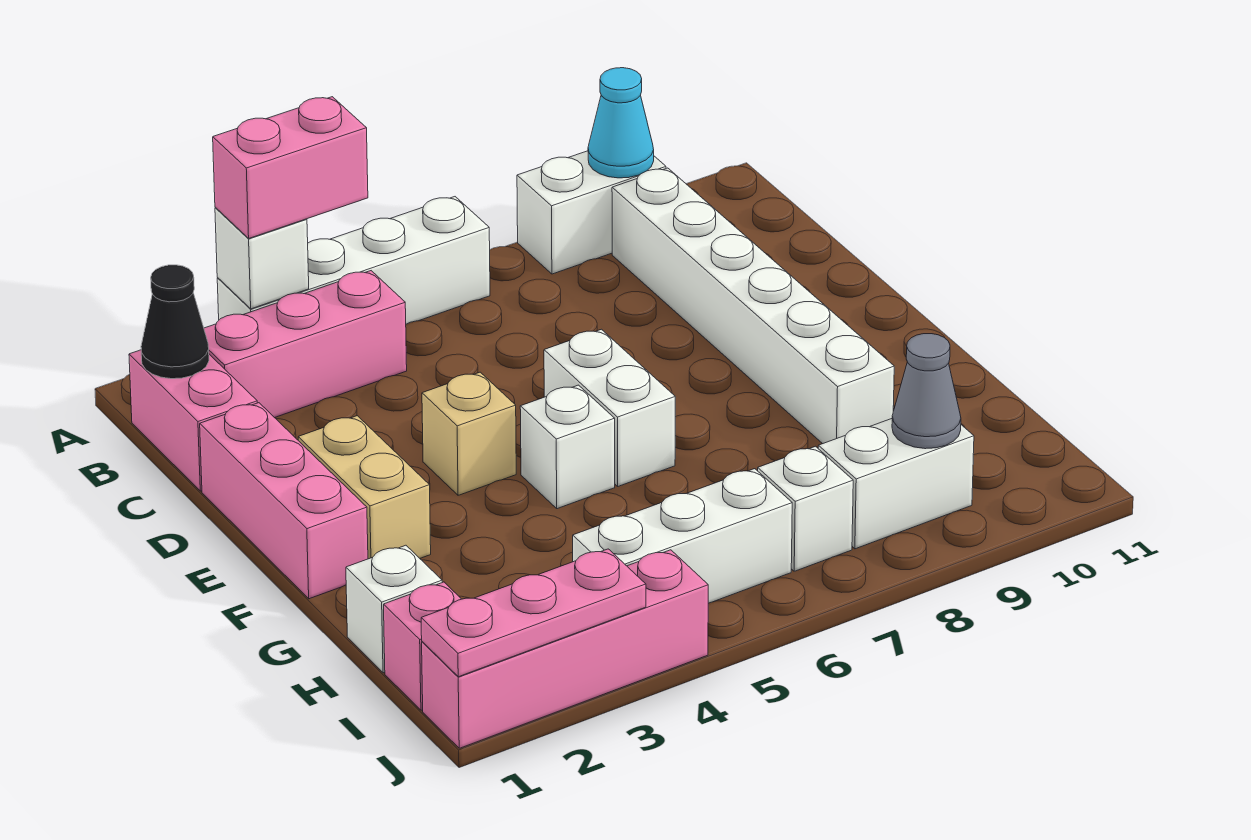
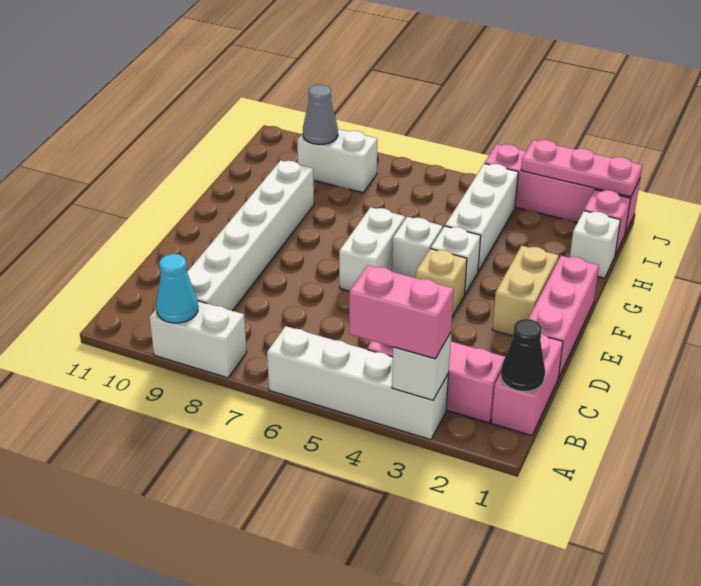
white 1x3 brick [573,469,792,603] -> white 1x3 brick turned to [445,163,518,271]
white 1x1 brick [758,446,853,571] -> white 1x1 brick moved to [431,226,481,294]

